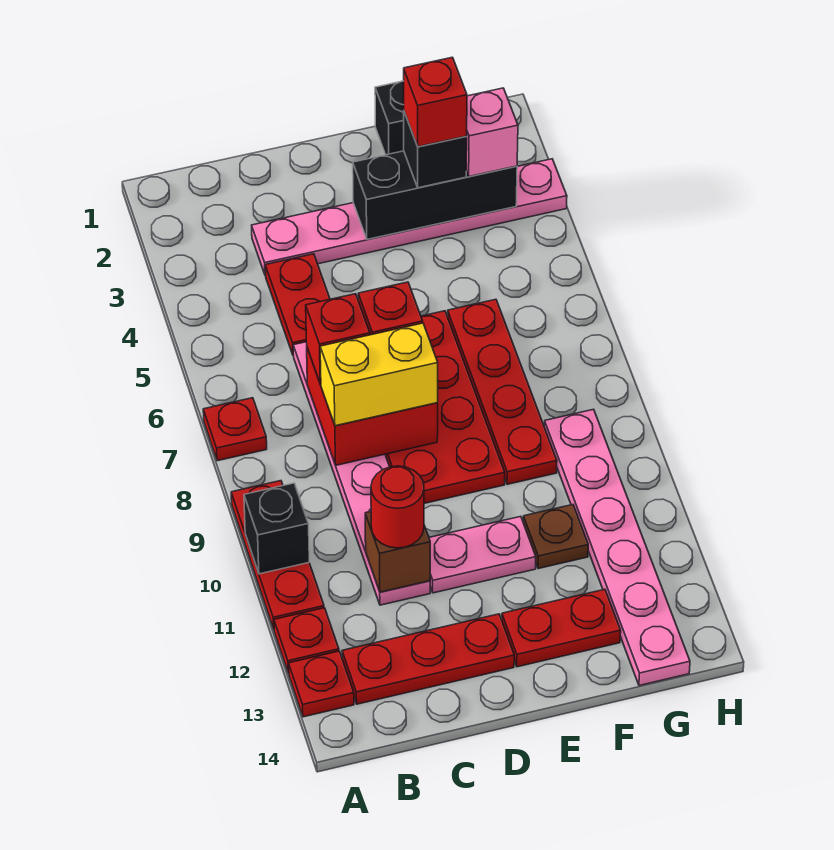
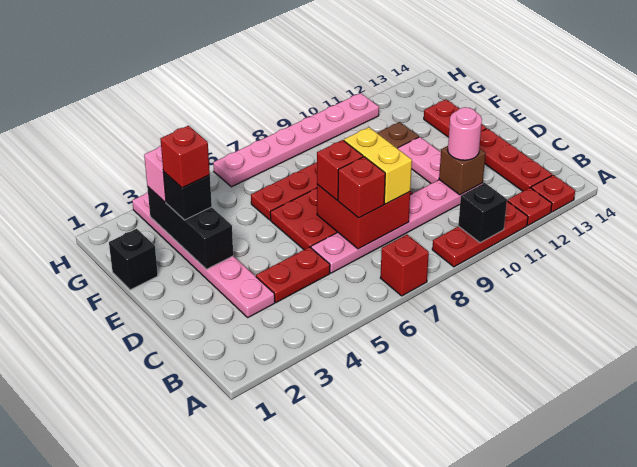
red 1x1 plate [203,398,267,461] -> red 1x1 brick [381,235,429,296]
red 1x1 round brick [371,466,424,548] -> pink 1x1 round brick [448,107,482,160]
pink 1x6 plate [544,409,690,685] -> pink 1x6 plate moved to [213,93,379,187]

